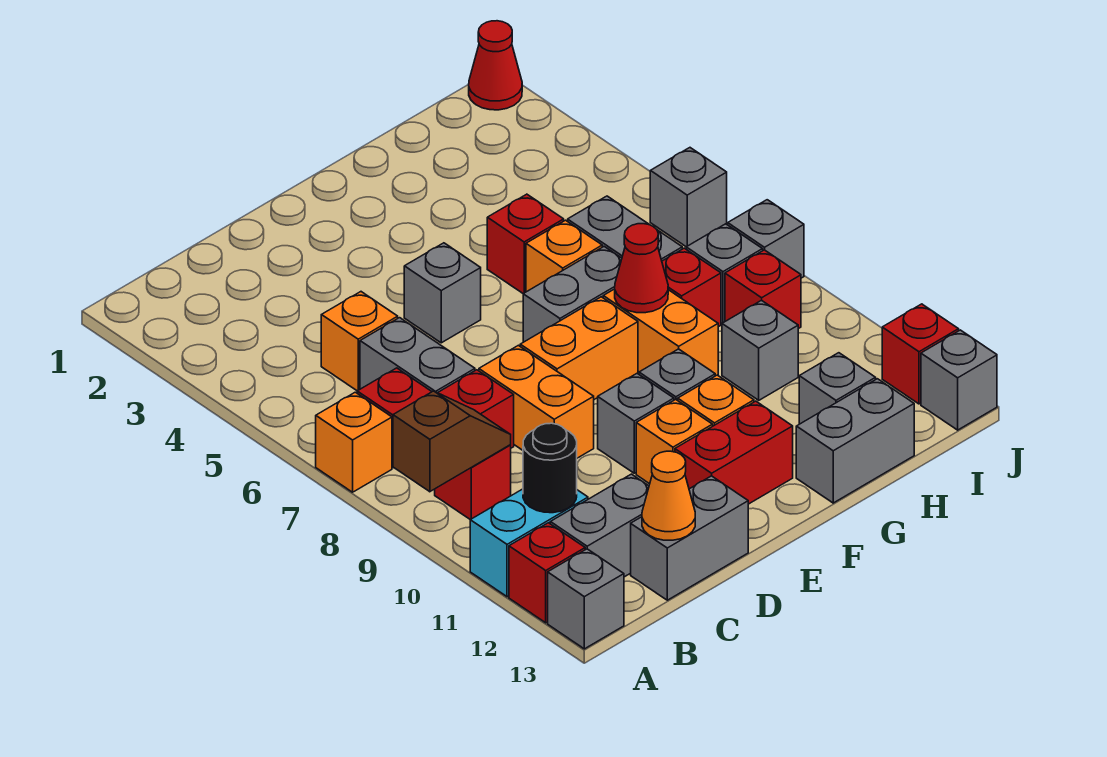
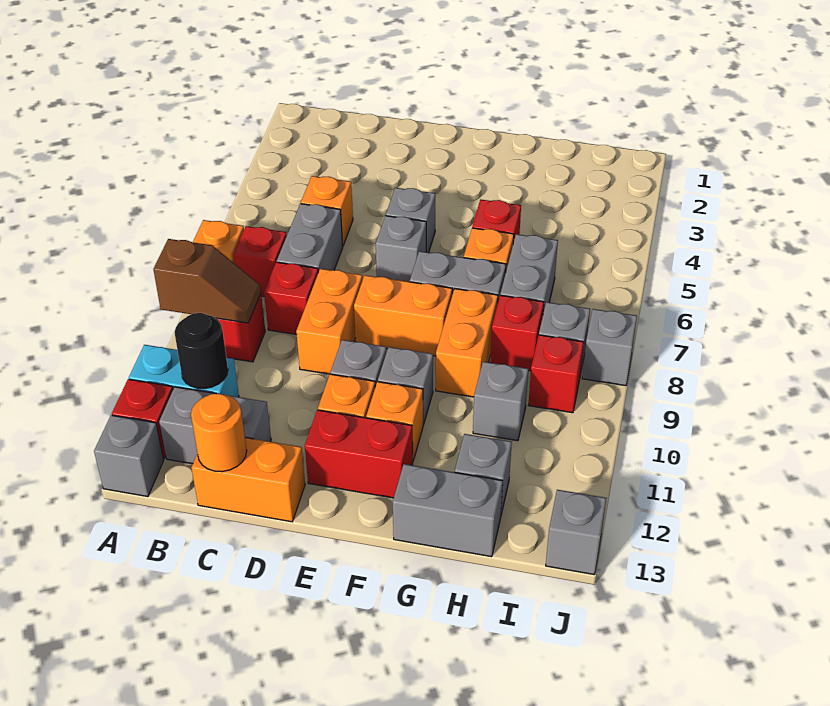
grey 1x2 brick [631,476,748,600] -> orange 1x2 brick [192,438,305,522]
orange 1x1 cone [642,451,695,540] -> orange 1x1 round brick [191,394,247,472]
red 1x1 cone [615,224,668,313] -> none
red 1x1 cone [469,21,522,110] -> none
grey 1x1 brick [650,148,727,247] -> grey 1x1 brick moved to [376,216,426,282]
red 1x1 brick [882,304,959,404] -> none

